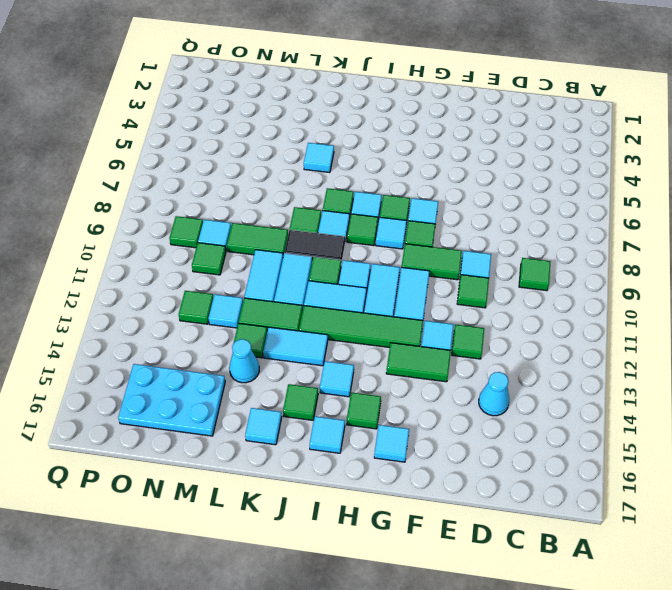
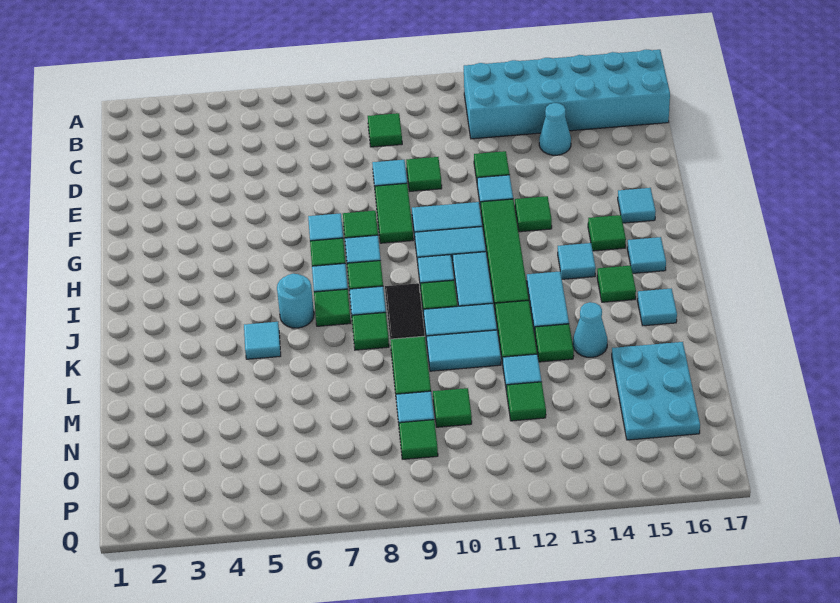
none -> cyan 2x6 brick [464,50,670,139]
green 1x2 tile [386,343,451,382] -> green 1x1 tile [515,196,552,232]
none -> cyan 1x1 round brick [277,274,314,328]

